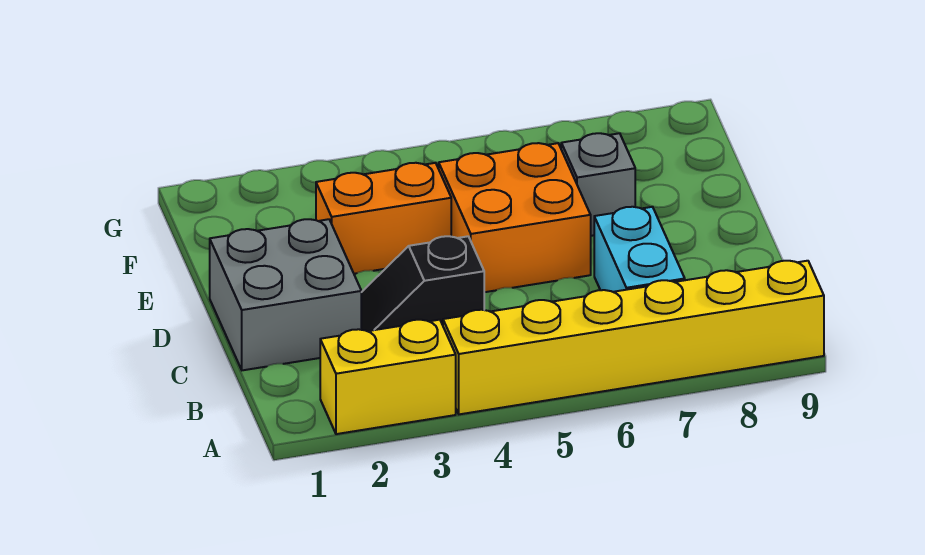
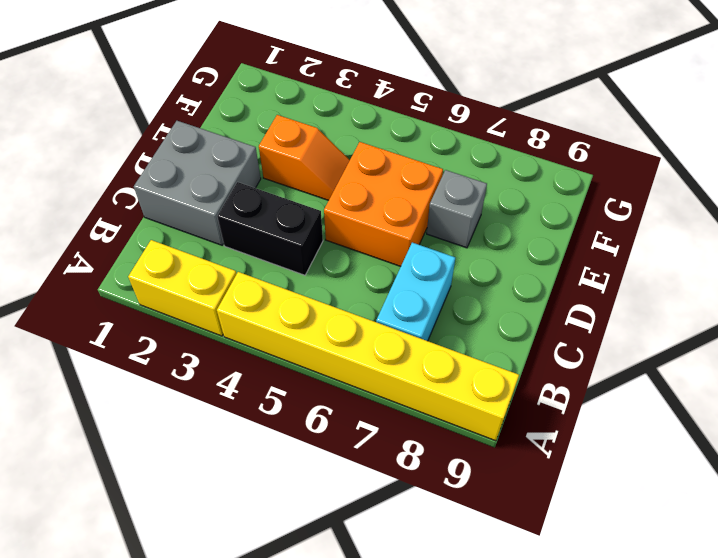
black 1x2 slope [361,236,484,331] -> black 1x2 brick [217,182,323,275]
orange 1x2 brick [316,163,451,274] -> orange 1x2 slope [259,115,350,200]

